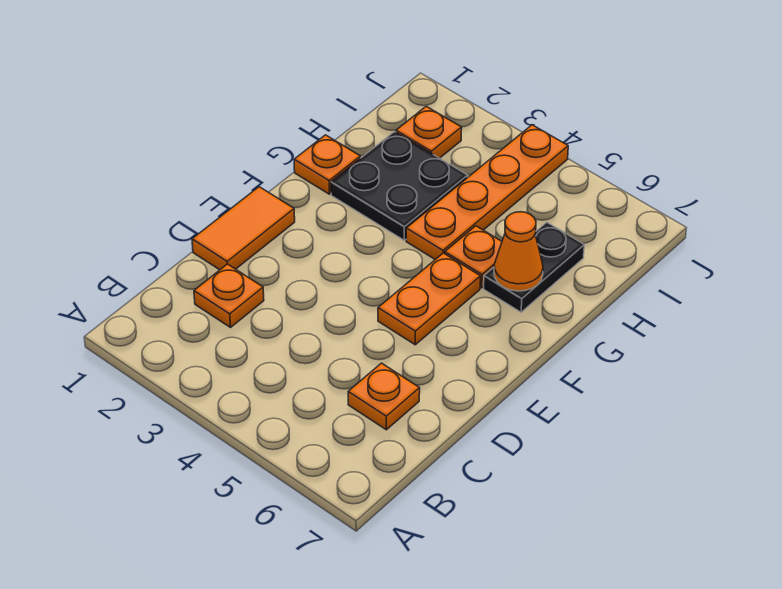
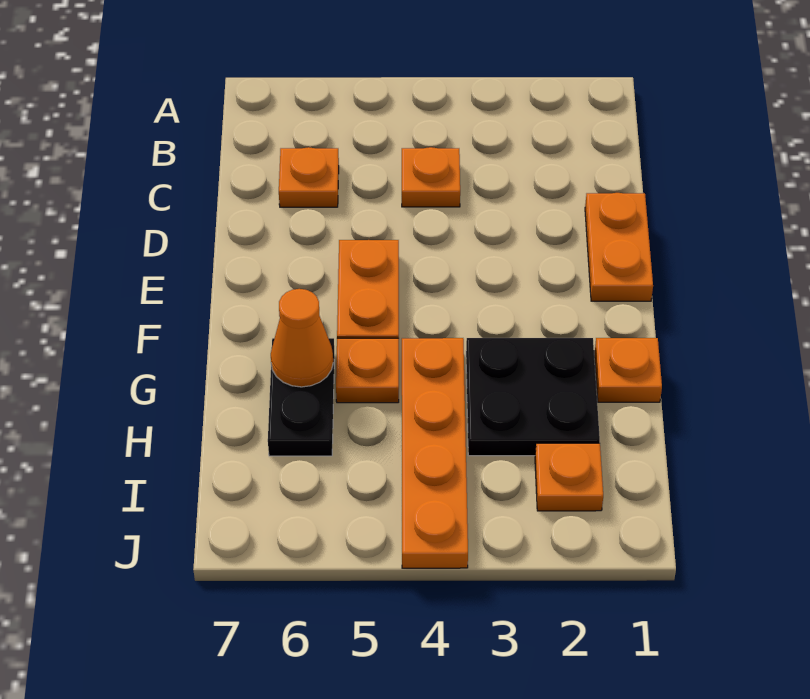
orange 1x1 plate [194,264,264,327] -> orange 1x1 plate moved to [402,147,460,207]
orange 1x2 tile [192,187,295,270] -> orange 1x2 plate [585,193,653,301]

